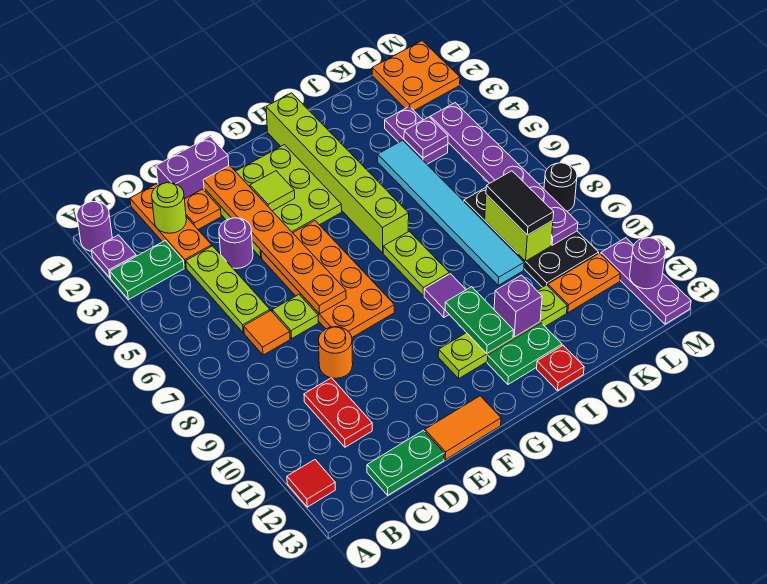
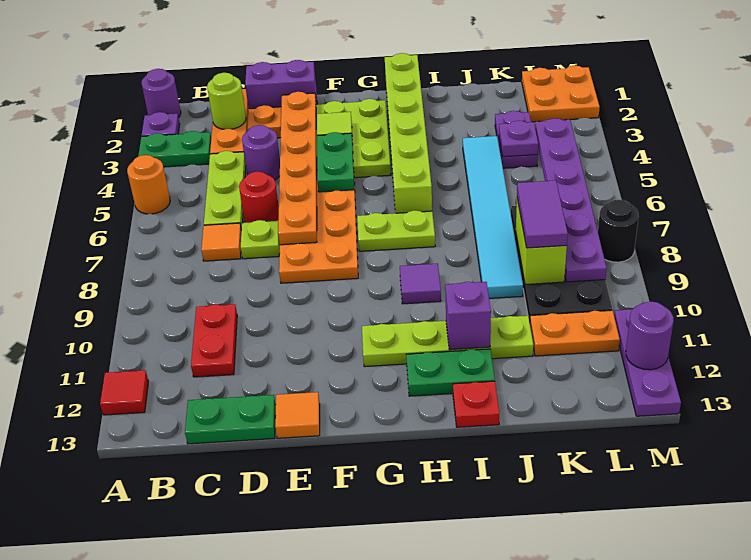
none -> red 1x1 round brick [239,172,279,223]
orange 1x1 round brick [318,327,353,378] -> orange 1x1 round brick moved to [127,155,170,214]
orange 1x2 tile [425,396,501,460] -> orange 1x1 tile [275,392,320,438]
lime 1x2 plate [383,231,449,296] -> lime 1x2 plate turned to [357,210,435,251]
green 1x2 plate [445,287,513,353] -> green 1x2 plate moved to [317,132,354,192]
black 1x2 tile [486,171,554,235] -> purple 1x2 tile [517,180,568,248]

